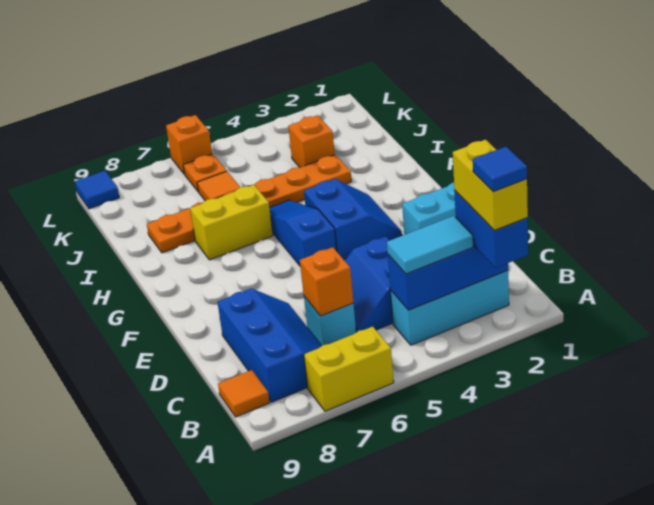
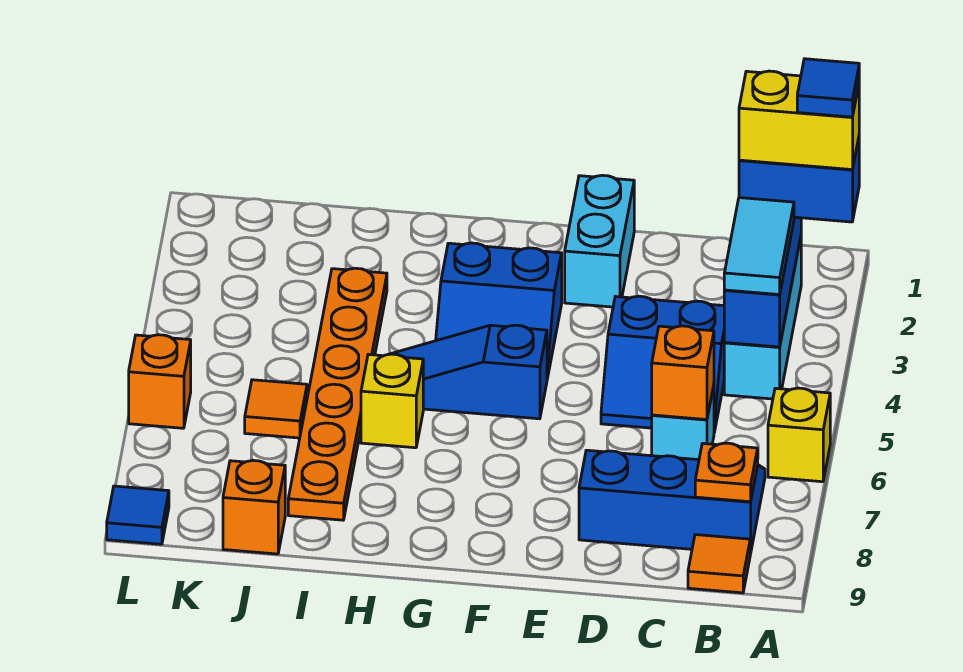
yellow 1x2 brick [304,327,394,411] -> yellow 1x1 brick [768,388,830,482]
blue 2x2 slope [304,179,402,260] -> blue 2x2 slope turned to [436,243,562,379]
yellow 1x2 brick [190,185,273,260] -> yellow 1x1 brick [361,354,423,448]
orange 1x1 brick [288,115,335,167] -> orange 1x1 brick moved to [223,460,285,554]
orange 1x1 plate [183,154,227,192] -> orange 1x1 plate moved to [695,443,758,502]

